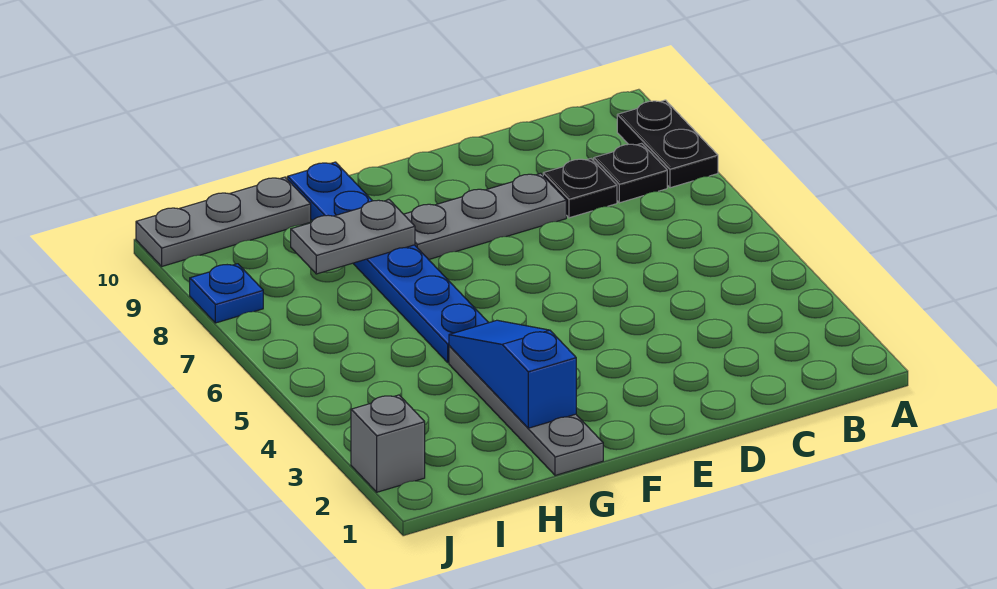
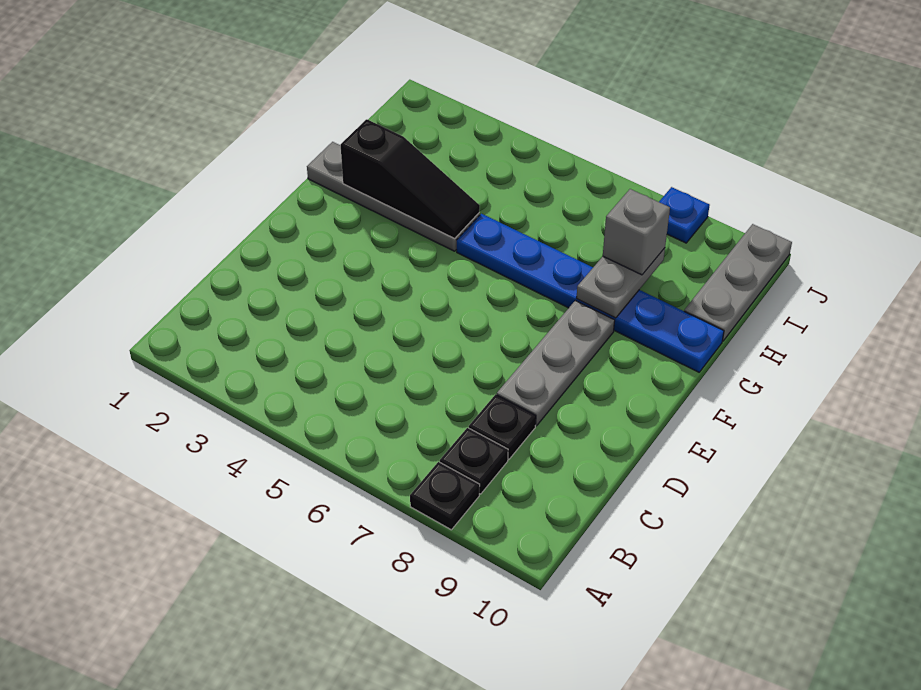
black 1x2 plate [617,100,718,188] -> black 1x1 plate [410,462,480,530]
blue 1x3 slope [449,320,576,428] -> black 1x3 slope [341,119,480,238]
grey 1x1 brick [351,395,425,492] -> grey 1x1 brick moved to [603,189,670,275]

